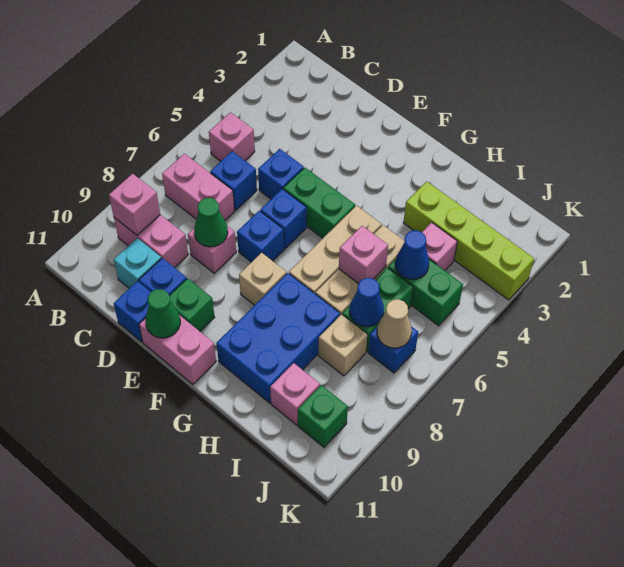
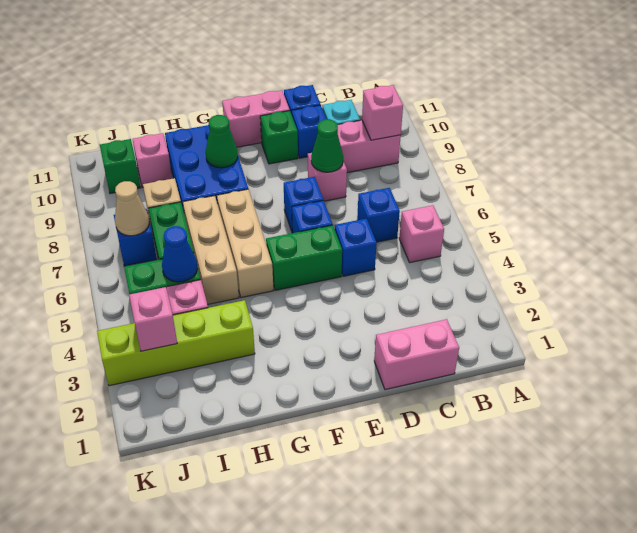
pink 1x2 brick [162,154,234,220] -> pink 1x2 brick moved to [374,319,459,390]
green 1x1 cone [146,289,180,338] -> green 1x1 cone moved to [206,115,238,168]
tan 1x1 brick [239,253,287,305] -> none
pink 1x1 brick [339,226,388,284] -> pink 1x1 brick moved to [129,287,177,351]
blue 1x1 cone [350,278,384,327] -> none

